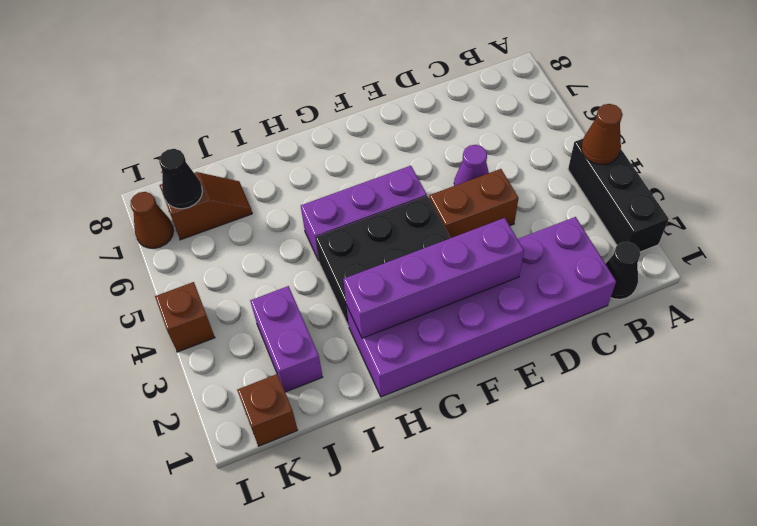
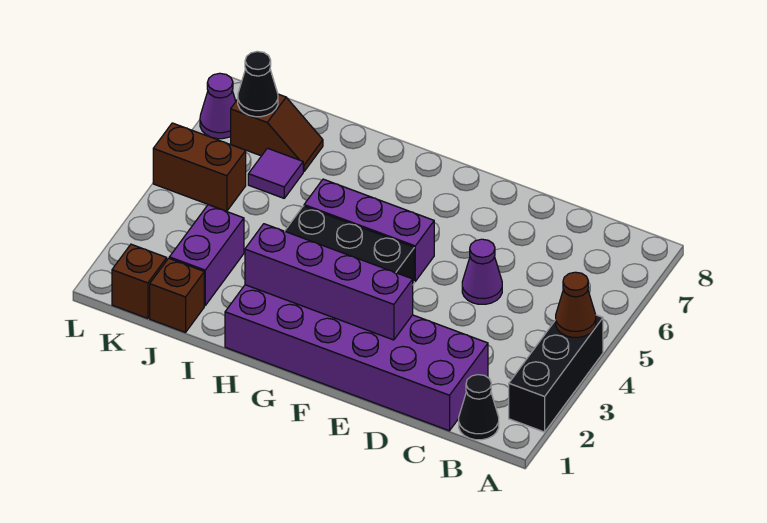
brown 1x2 brick [429,169,518,238] -> brown 1x2 brick moved to [153,123,246,211]
none -> purple 1x1 tile [248,148,303,198]
brown 1x1 brick [155,282,215,352] -> brown 1x1 brick moved to [150,258,204,332]
brown 1x1 cone [131,192,174,248] -> purple 1x1 cone [200,73,236,139]

